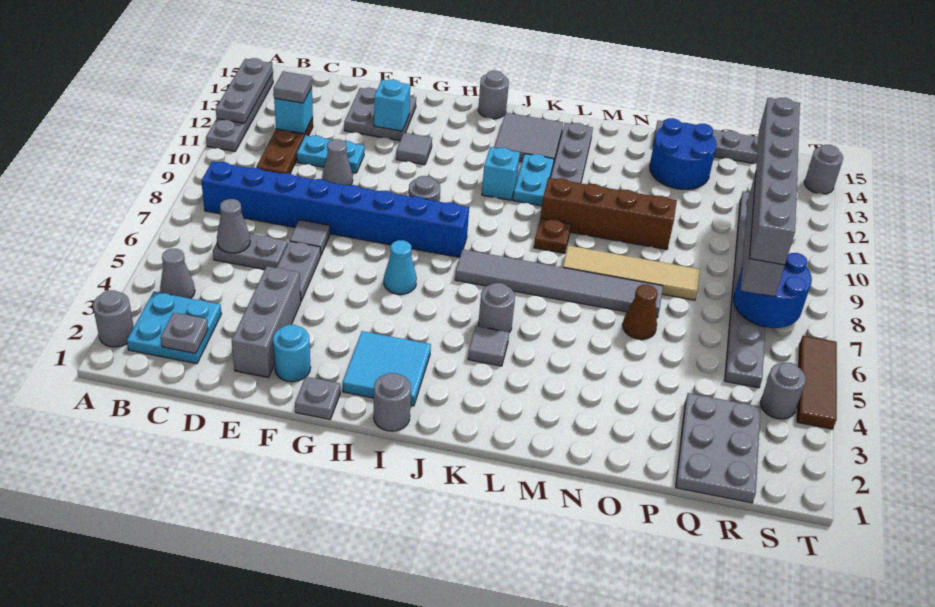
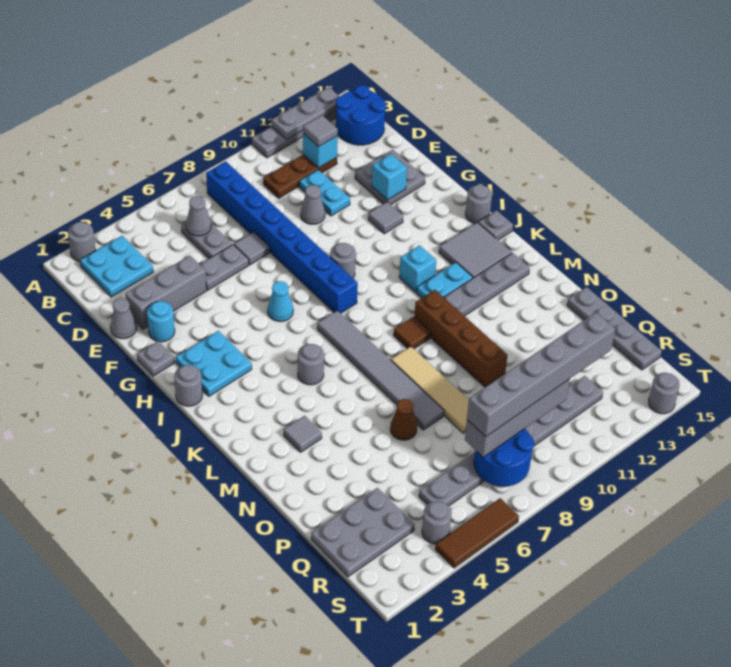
grey 1x1 cone [160,249,195,299] -> grey 1x1 cone moved to [110,298,137,339]
grey 1x1 plate [161,313,208,354] -> grey 1x1 plate moved to [478,210,513,240]
cyan 2x2 tile [343,331,431,406] -> cyan 2x2 plate [176,331,252,396]
grey 1x1 tile [468,326,509,366] -> grey 1x1 tile moved to [284,416,322,452]
brown 1x1 plate [534,218,571,254] -> brown 1x1 tile [394,317,430,349]
blue 2x2 round brick [650,118,717,189] -> blue 2x2 round brick moved to [336,85,386,145]

